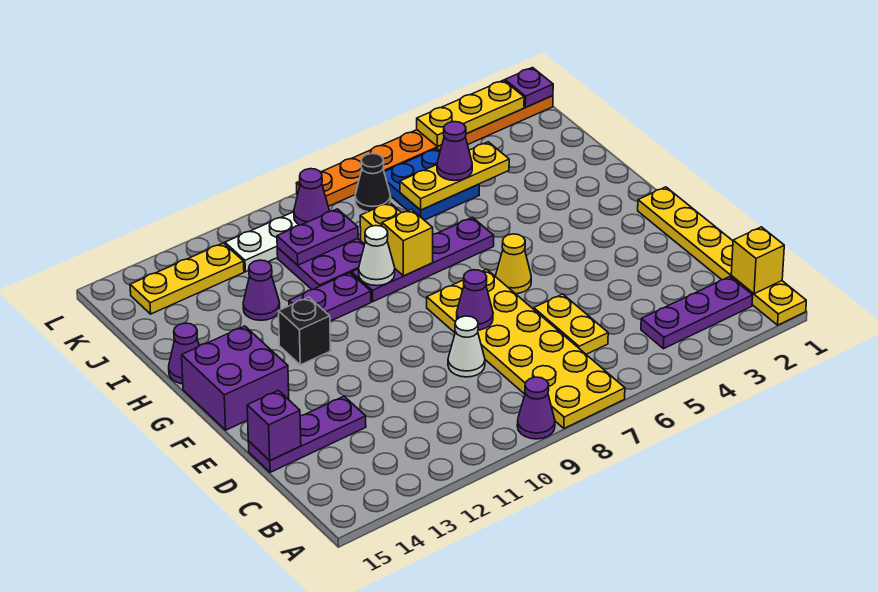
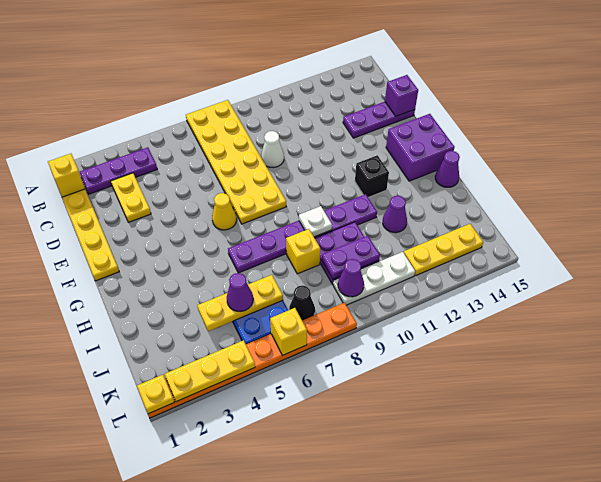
purple 1x1 cone [517,377,555,439] -> none
yellow 1x2 plate [534,294,608,354] -> yellow 1x2 plate moved to [111,173,151,222]
purple 1x1 cone [457,270,493,330] -> none
yellow 1x1 brick [382,209,433,276] -> yellow 1x1 brick moved to [270,308,307,356]
white 1x1 cone [359,226,395,286] -> white 1x1 plate [299,206,332,237]
purple 1x1 plate [505,68,553,107] -> yellow 1x1 plate [137,375,174,414]

